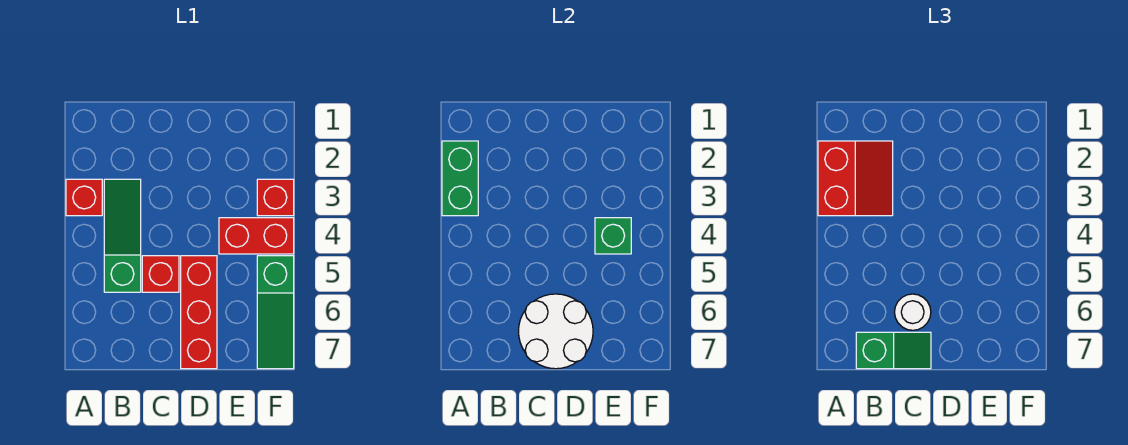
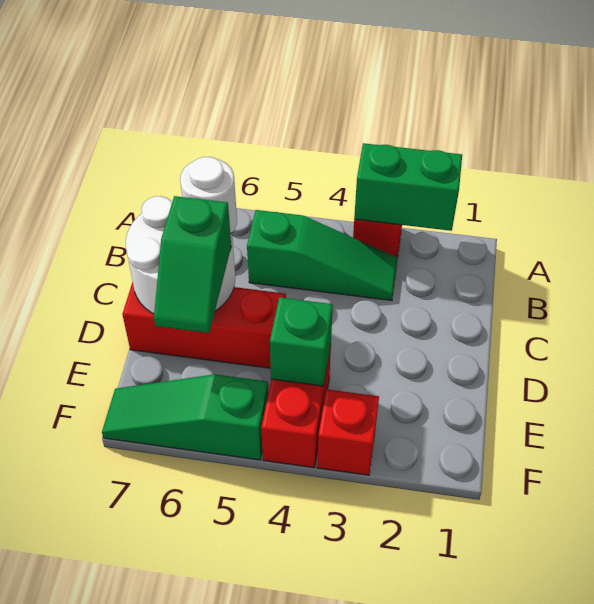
red 2x2 slope [818,141,893,216] -> none
green 1x2 slope [856,332,931,369] -> green 1x2 slope moved to [154,196,231,333]
red 1x1 brick [142,256,179,292] -> none

